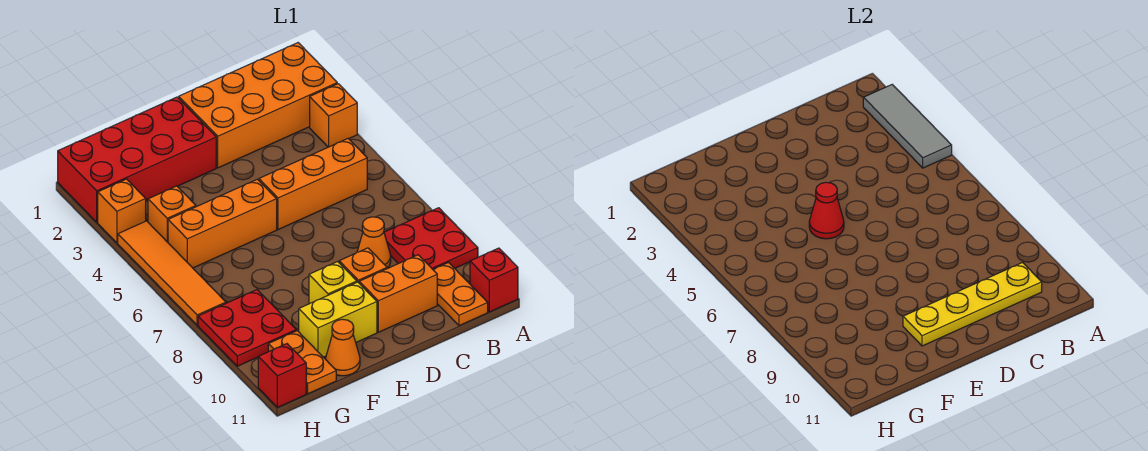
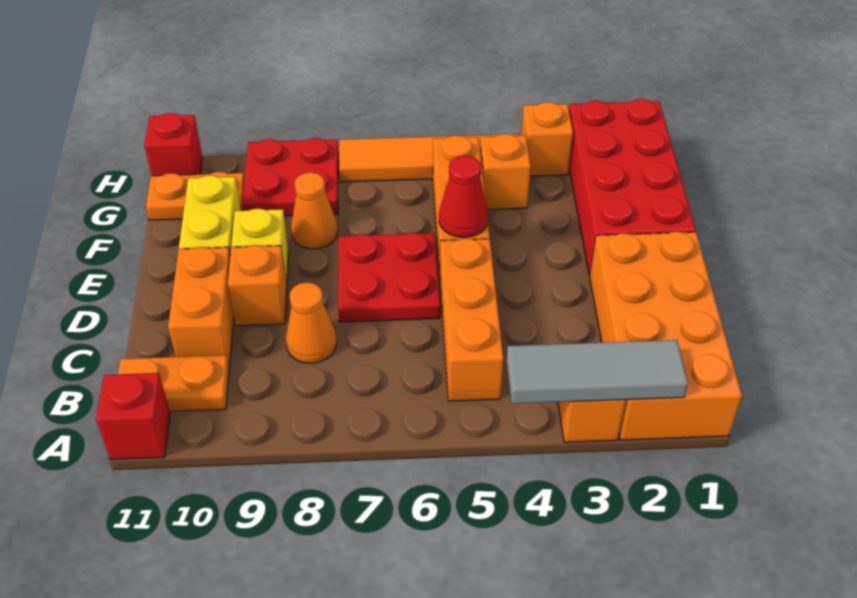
red 2x2 plate [384,208,478,269] -> red 2x2 plate moved to [338,233,440,322]
yellow 1x4 plate [903,263,1042,346] -> none
orange 1x1 cone [326,319,360,376] -> orange 1x1 cone moved to [291,172,338,249]

